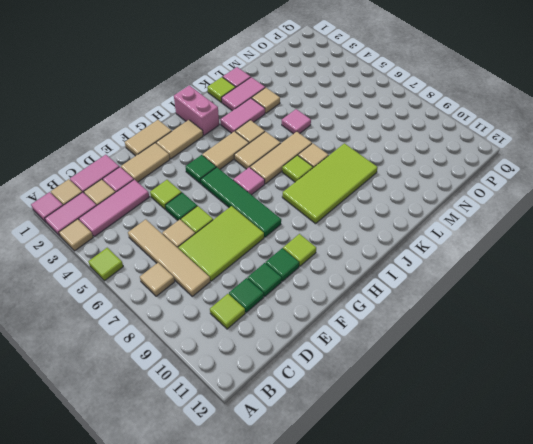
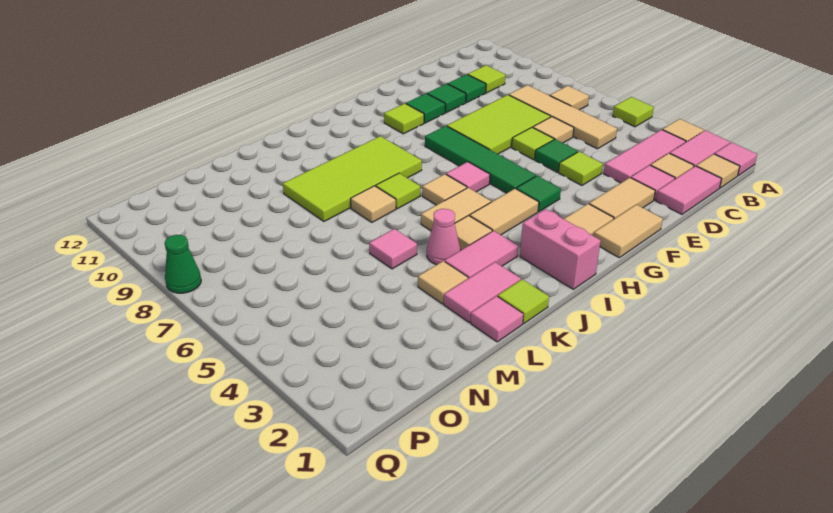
tan 1x3 tile [250,132,312,184] -> tan 1x1 tile [422,174,467,205]
none -> pink 1x1 cone [427,209,460,265]
none -> green 1x1 cone [165,235,201,293]

